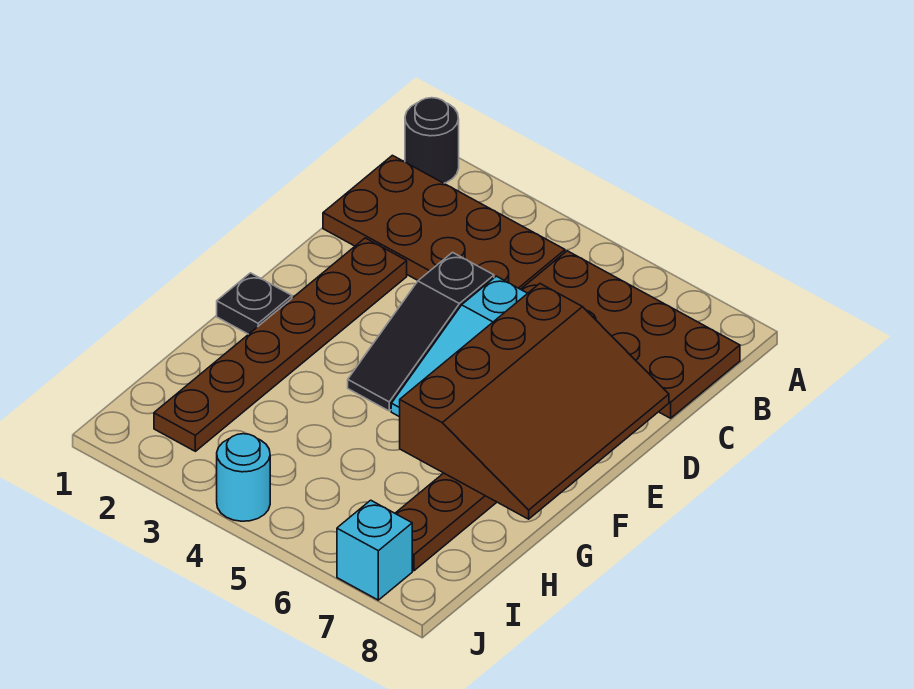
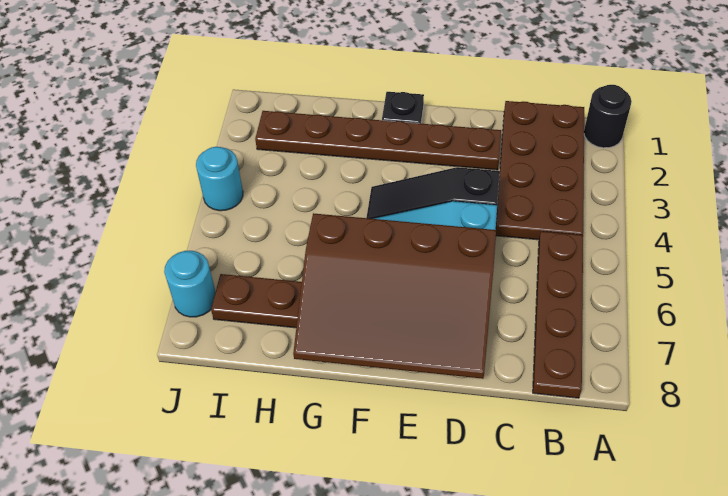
brown 2x4 plate [521,251,740,418] -> brown 1x4 plate [533,231,583,398]
cyan 1x1 brick [337,500,412,600] -> cyan 1x1 round brick [164,251,216,317]

